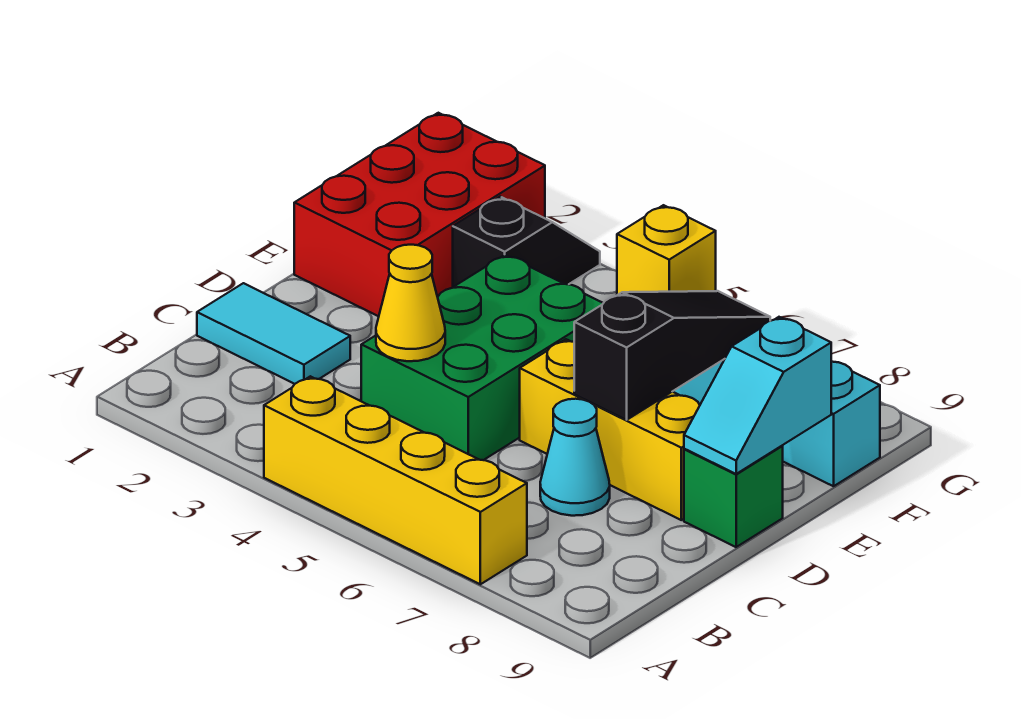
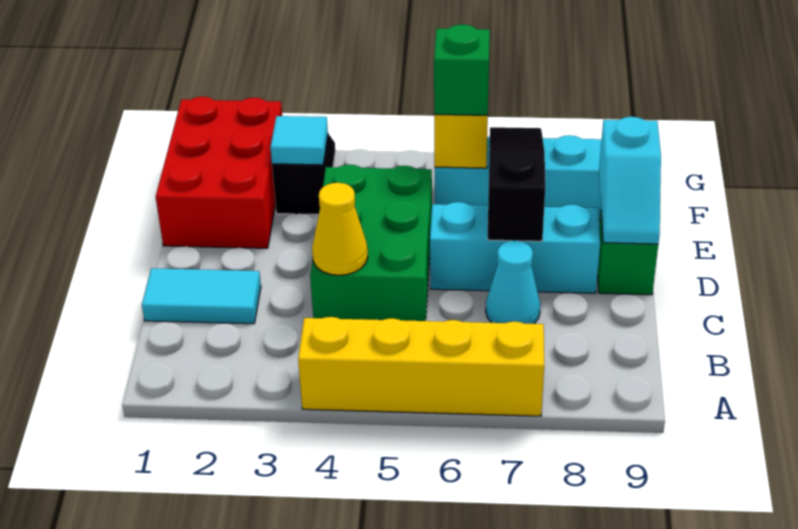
yellow 1x3 brick [520,339,700,520] -> cyan 1x3 brick [430,202,600,293]
none -> cyan 1x1 tile [270,116,328,165]
none -> green 1x1 brick [434,24,490,115]

